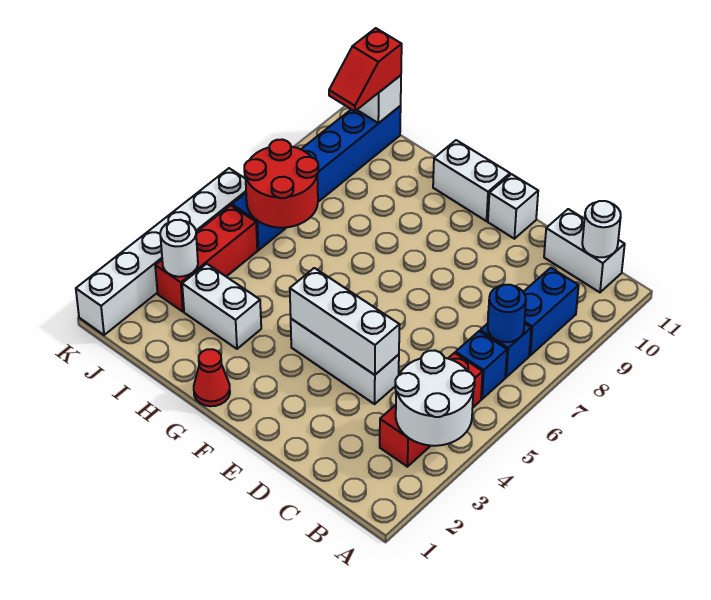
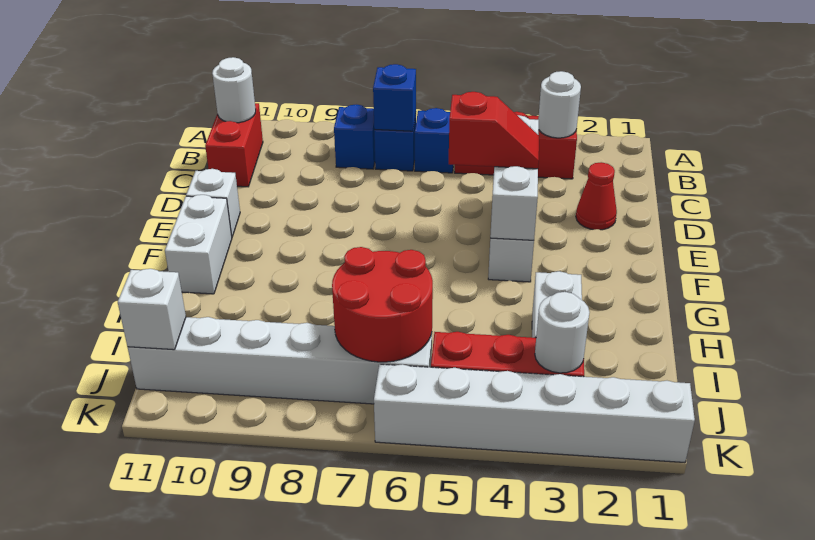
white 2x2 round brick [395,350,475,446] -> white 1x1 round brick [538,71,581,138]
blue 1x1 round brick [488,285,526,342] -> blue 1x1 brick [373,64,416,131]
blue 1x2 brick [524,268,579,355] -> blue 1x1 brick [334,105,375,169]
white 1x2 brick [544,209,625,292] -> red 1x2 brick [205,103,263,187]
red 1x1 cone [194,349,230,406] -> red 1x1 cone moved to [576,162,617,230]
blue 1x6 brick [232,106,401,250] -> white 1x6 brick [128,317,432,404]
red 1x2 slope [329,28,402,111] -> red 1x2 slope moved to [449,92,539,169]

